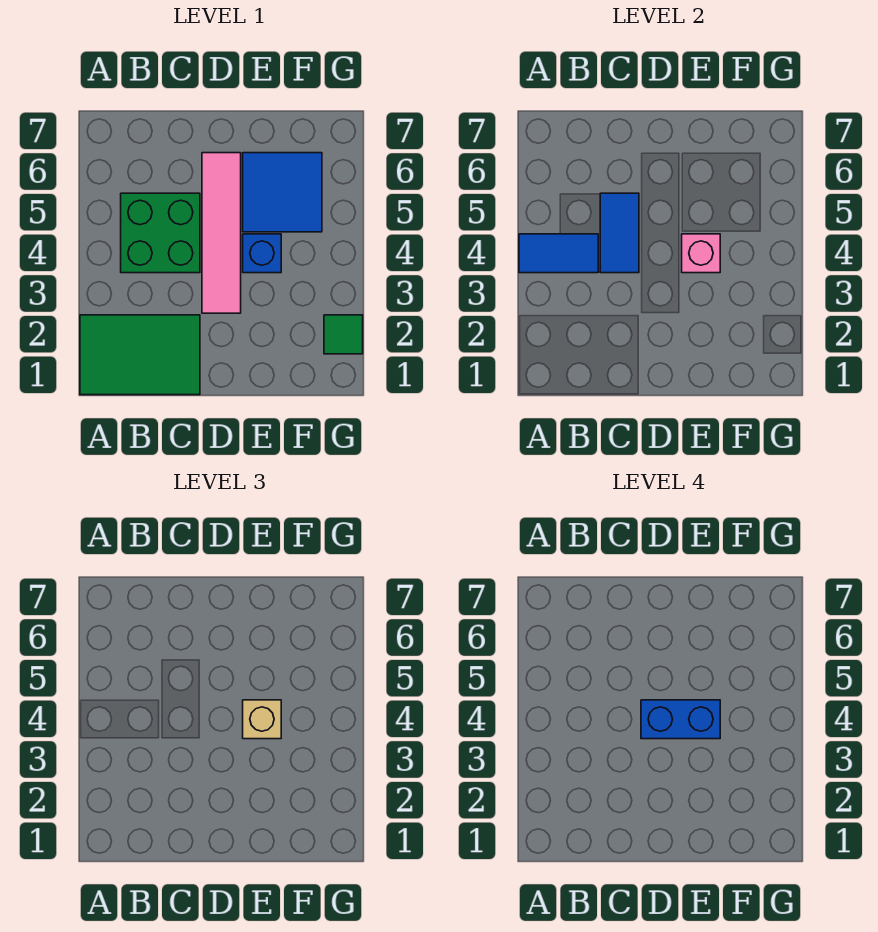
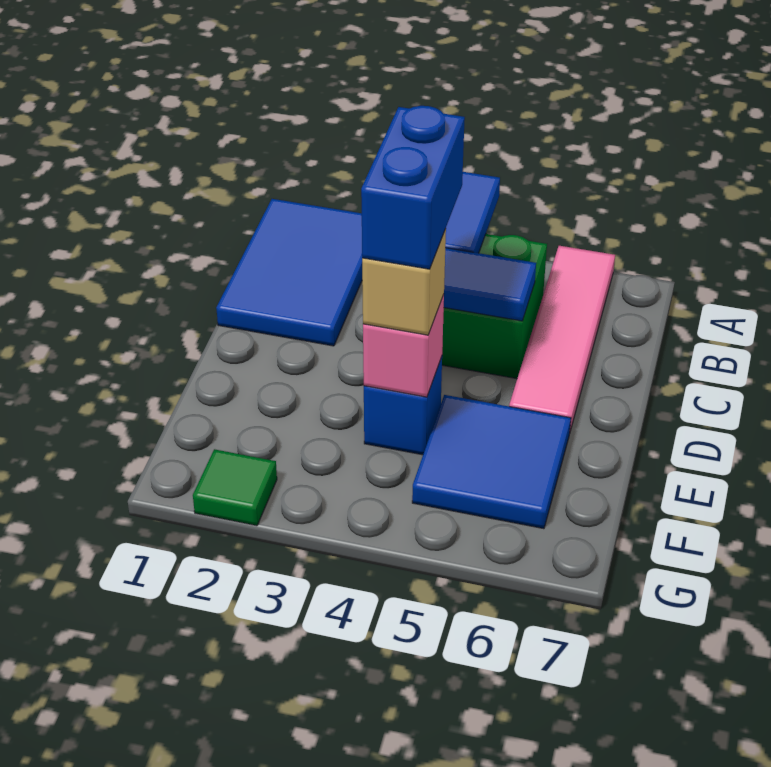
green 2x3 tile [80,315,200,395] -> blue 2x3 tile [216,199,362,346]
pink 1x4 tile [202,153,241,313] -> pink 1x4 tile turned to [509,246,615,434]

